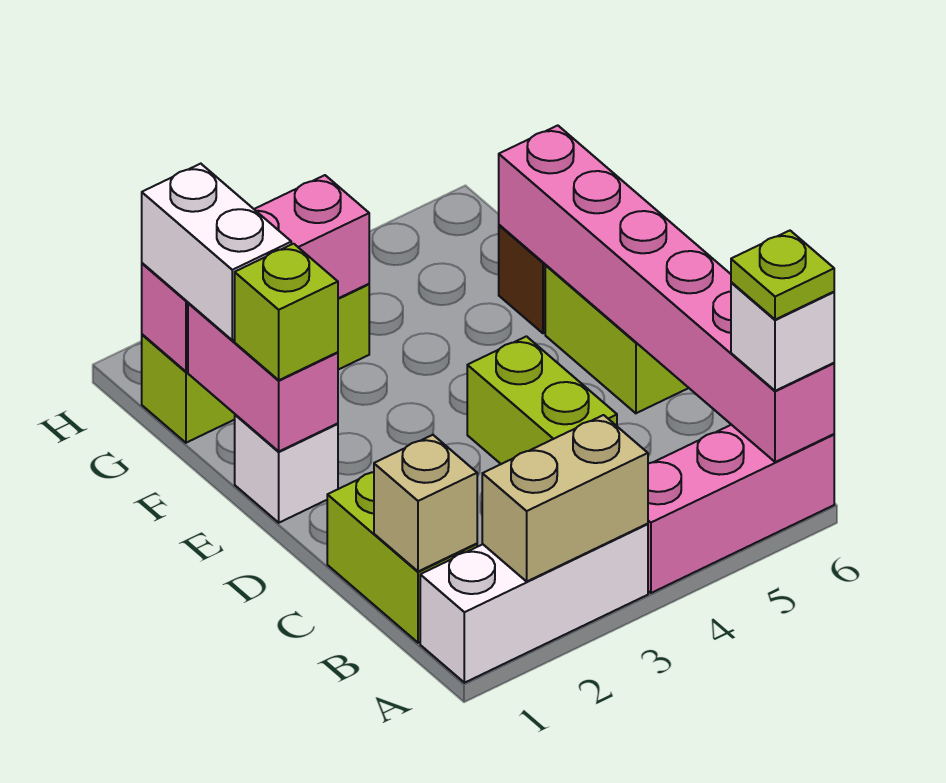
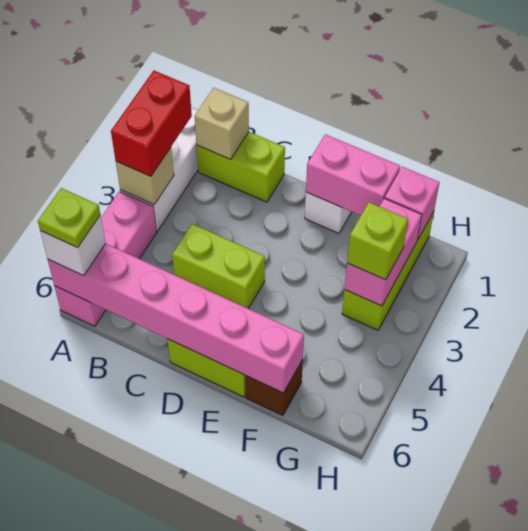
tan 1x2 brick [482,415,648,581] -> tan 1x1 brick [116,148,174,204]
none -> red 1x2 brick [111,71,192,176]
lime 1x1 brick [235,244,338,380] -> lime 1x1 brick moved to [347,202,408,280]
white 1x2 brick [142,164,291,340] -> none

